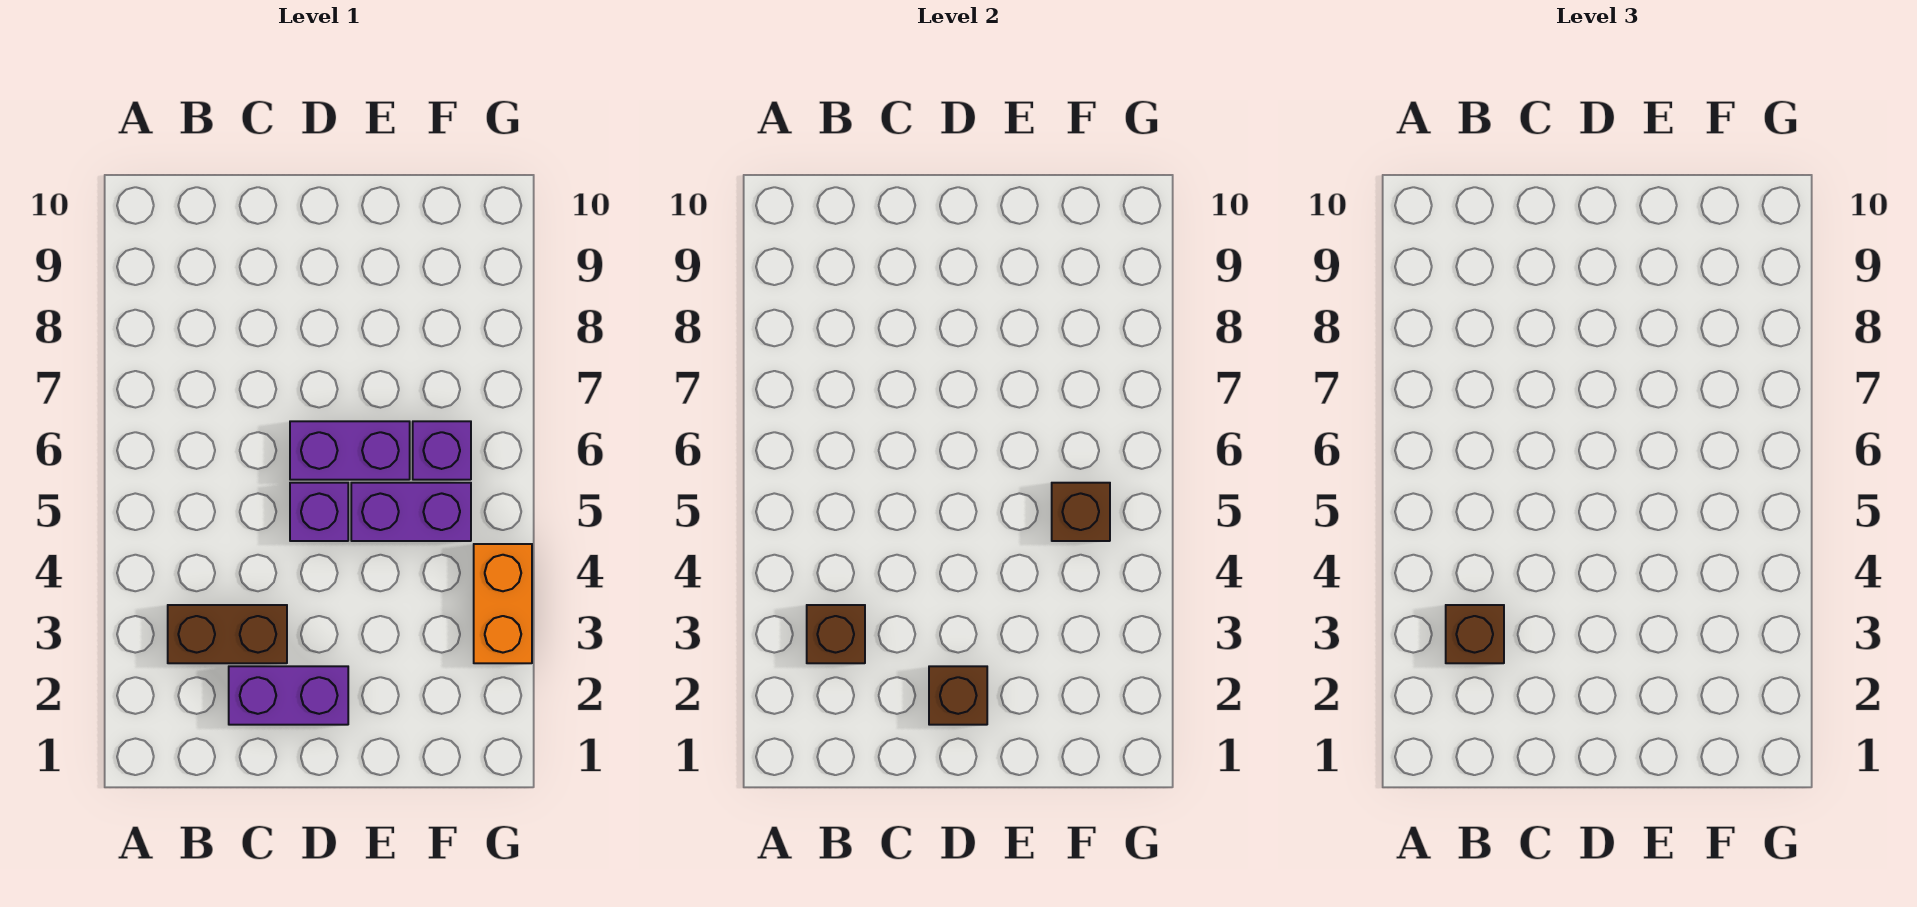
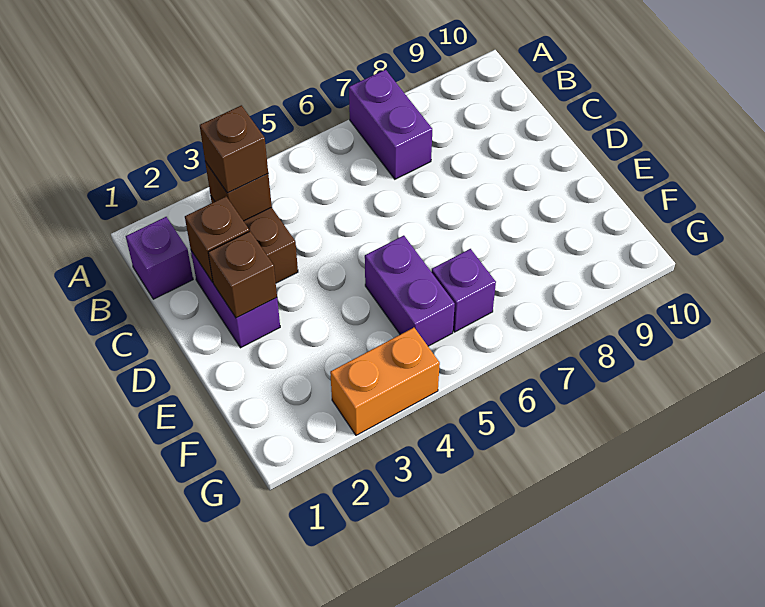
purple 1x1 brick [290,483,348,541] -> purple 1x1 brick moved to [126,217,193,299]
purple 1x2 brick [290,421,410,480] -> purple 1x2 brick moved to [349,70,432,179]
brown 1x1 brick [1052,483,1110,541] -> brown 1x1 brick moved to [185,196,249,282]

